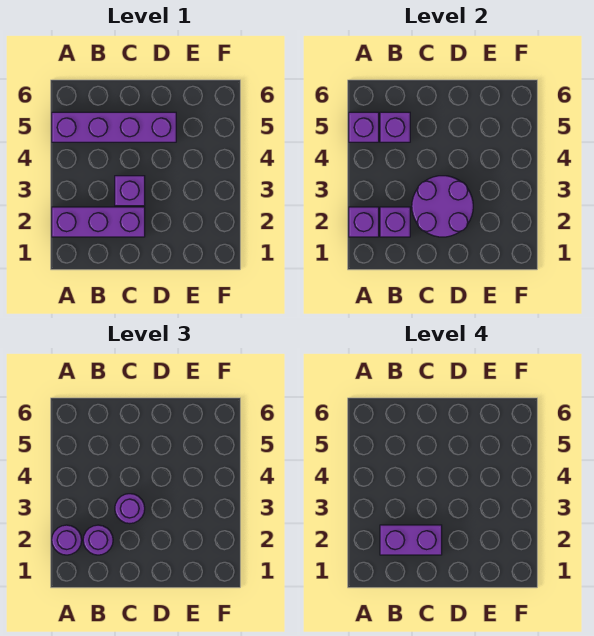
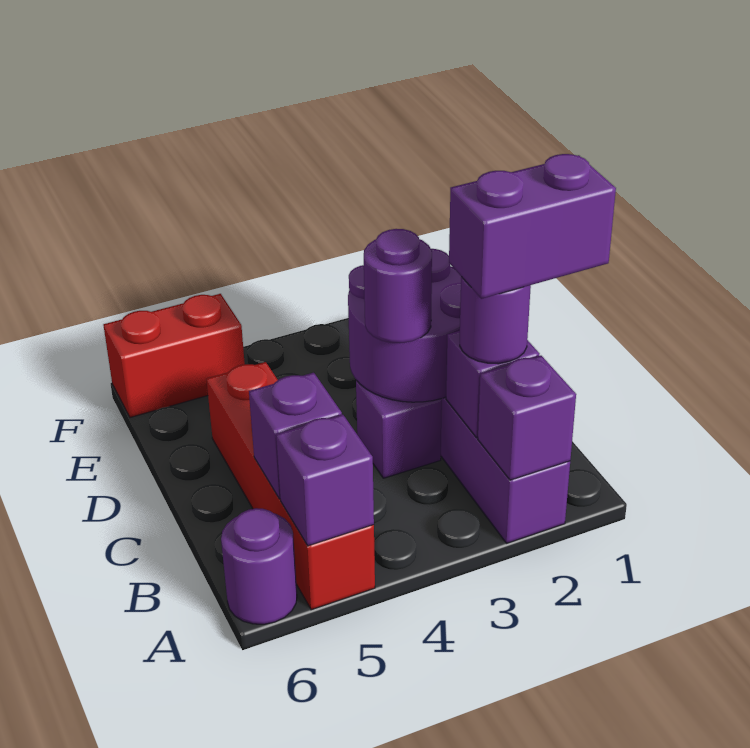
purple 1x1 round brick [52,525,82,555] -> purple 1x1 round brick moved to [221,508,297,624]
purple 1x4 brick [52,112,176,142] -> red 1x4 brick [206,362,375,610]
purple 1x2 brick [380,525,442,555] -> purple 1x2 brick turned to [449,154,616,299]
none -> red 1x2 brick [103,294,245,418]

